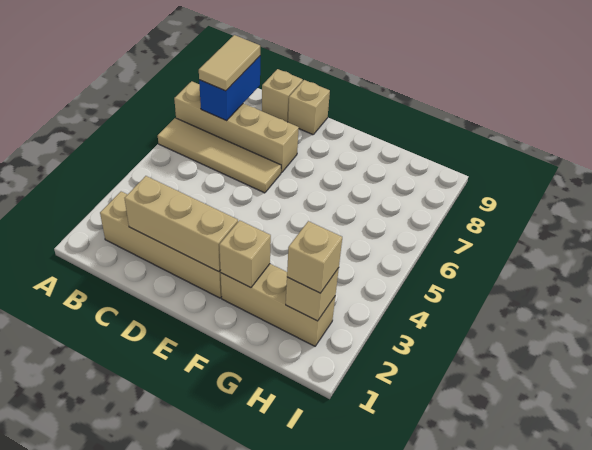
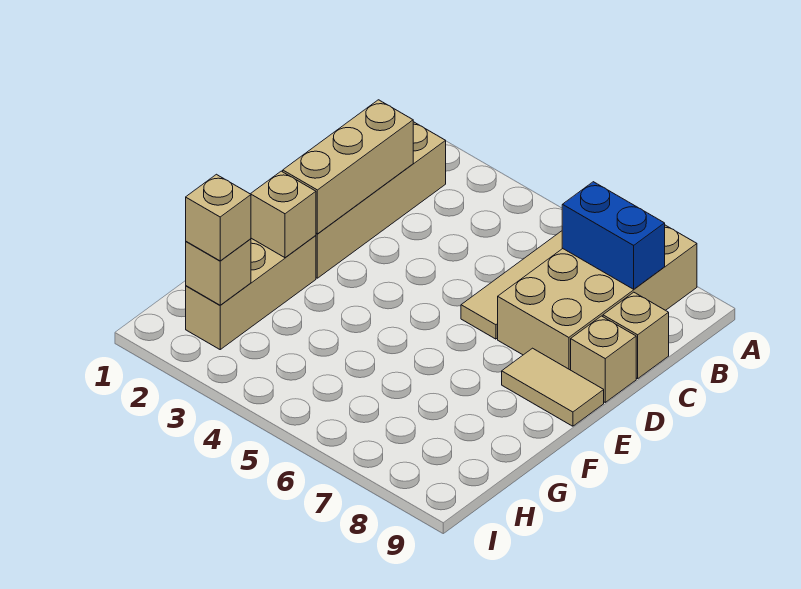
tan 1x4 brick [174,81,299,173] -> tan 2x4 brick [498,225,697,370]
tan 1x2 tile [199,35,260,91] -> tan 1x2 tile moved to [502,348,604,426]

